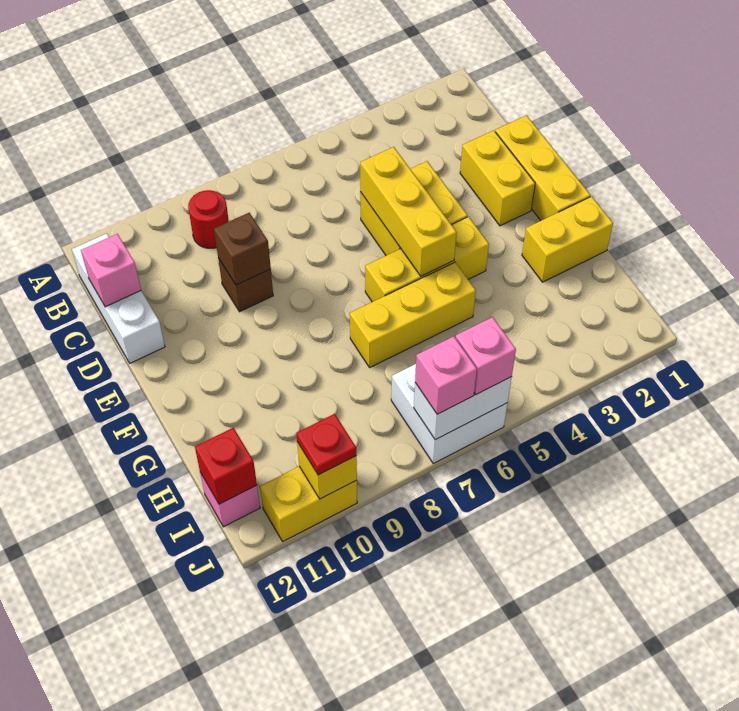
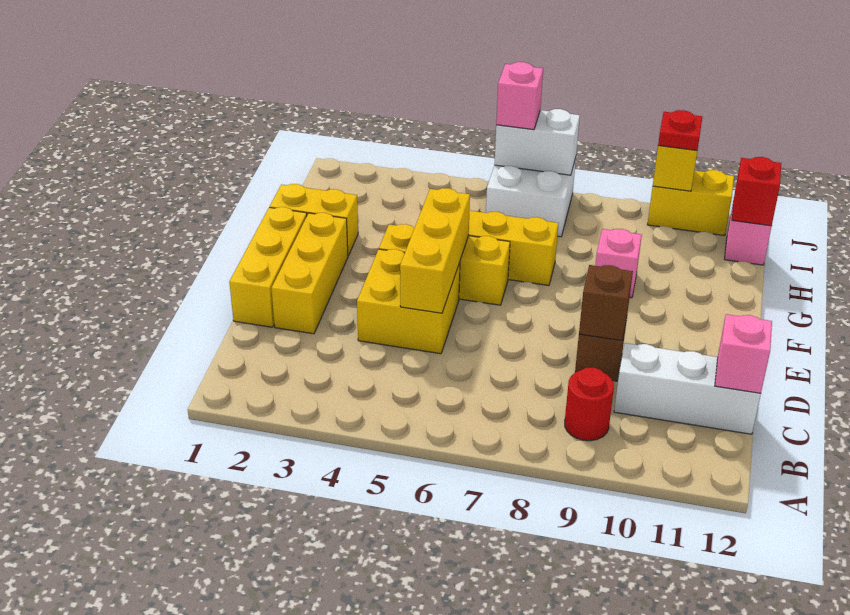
white 1x3 brick [72,233,165,363] -> white 1x3 brick turned to [614,343,761,434]
yellow 1x2 brick [460,131,535,226] -> yellow 1x3 brick [271,213,348,334]
pink 1x1 brick [415,336,477,414] -> pink 1x1 brick moved to [595,229,642,298]

